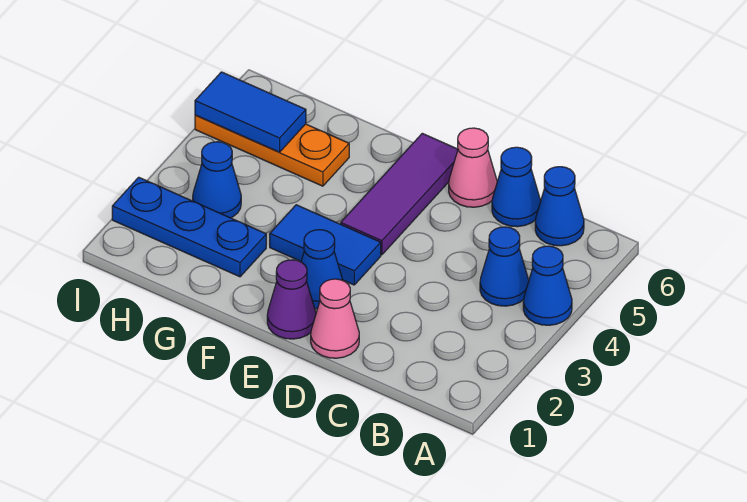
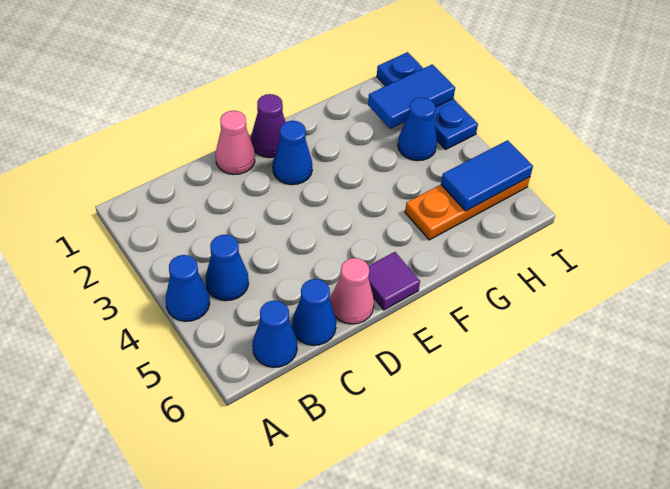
blue 1x2 tile [270,205,381,285] -> blue 1x2 tile moved to [368,64,455,129]
purple 1x3 tile [341,133,458,255] -> purple 1x1 tile [368,252,420,310]
blue 1x3 plate [112,177,266,277] -> blue 1x3 plate turned to [377,52,478,149]

